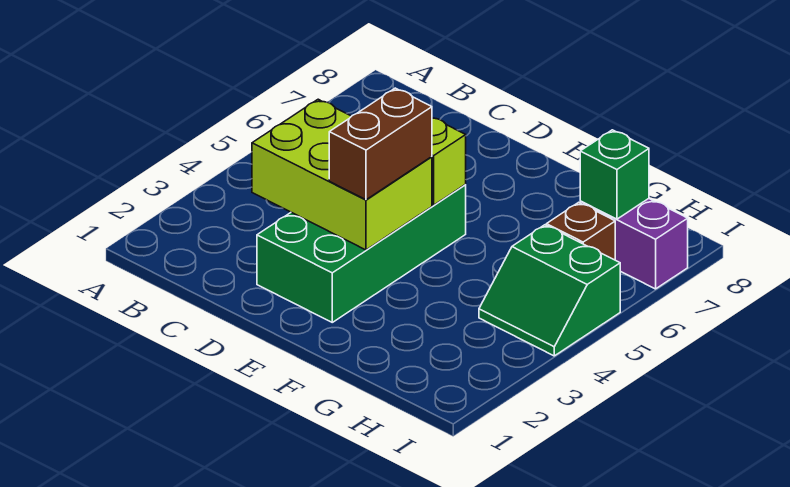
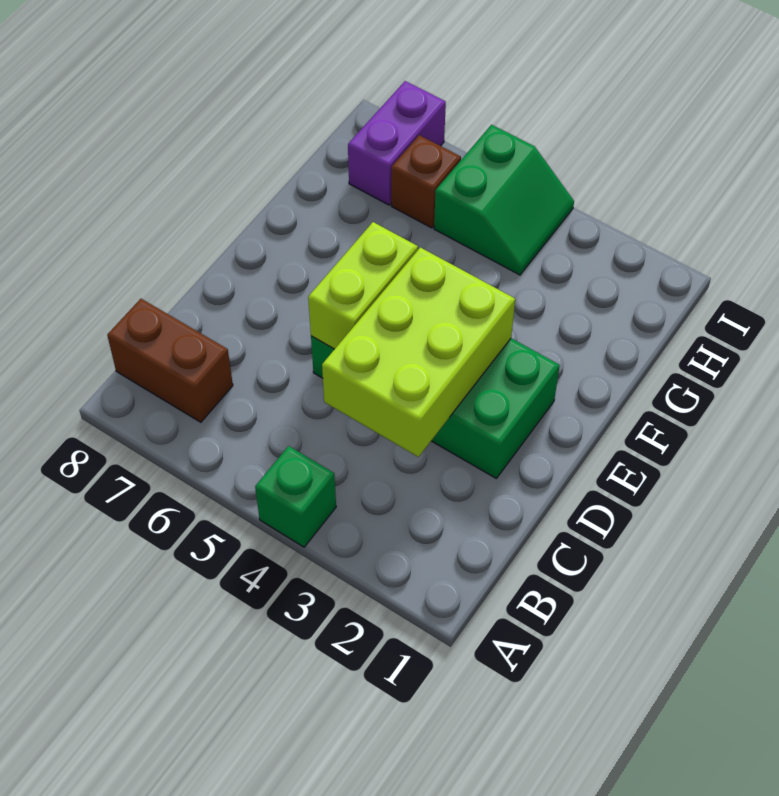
brown 1x2 brick [329,88,432,200] -> brown 1x2 brick moved to [107,299,233,422]
green 1x1 brick [580,130,649,219] -> green 1x1 brick moved to [255,446,336,547]

